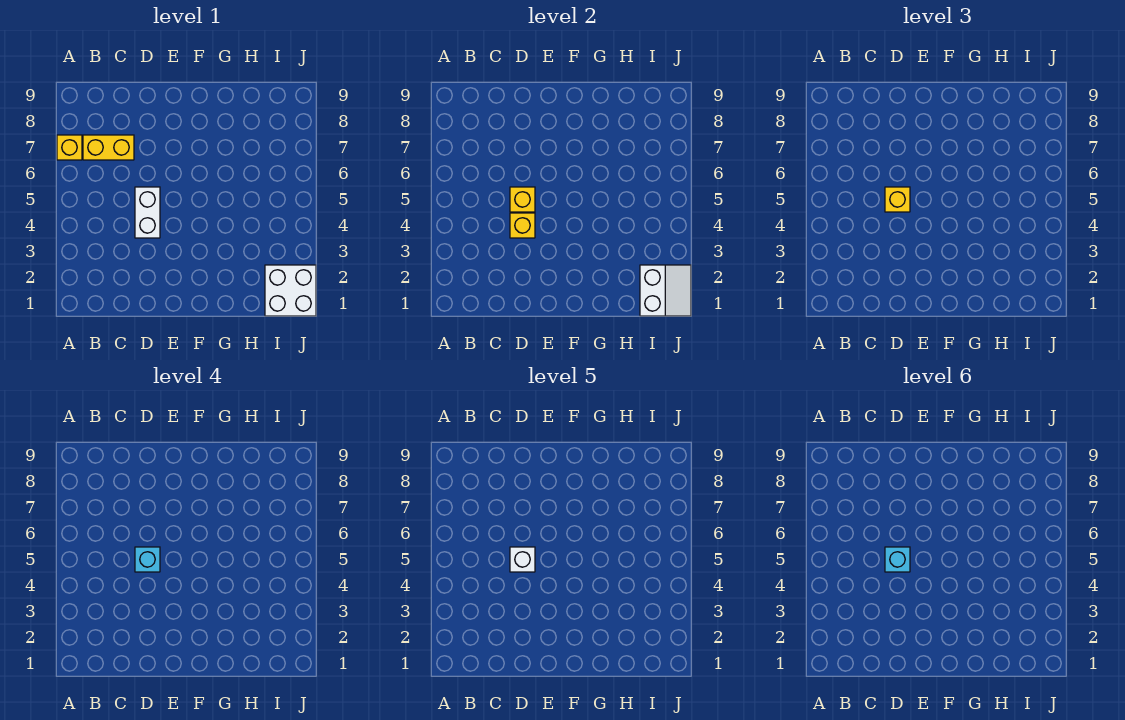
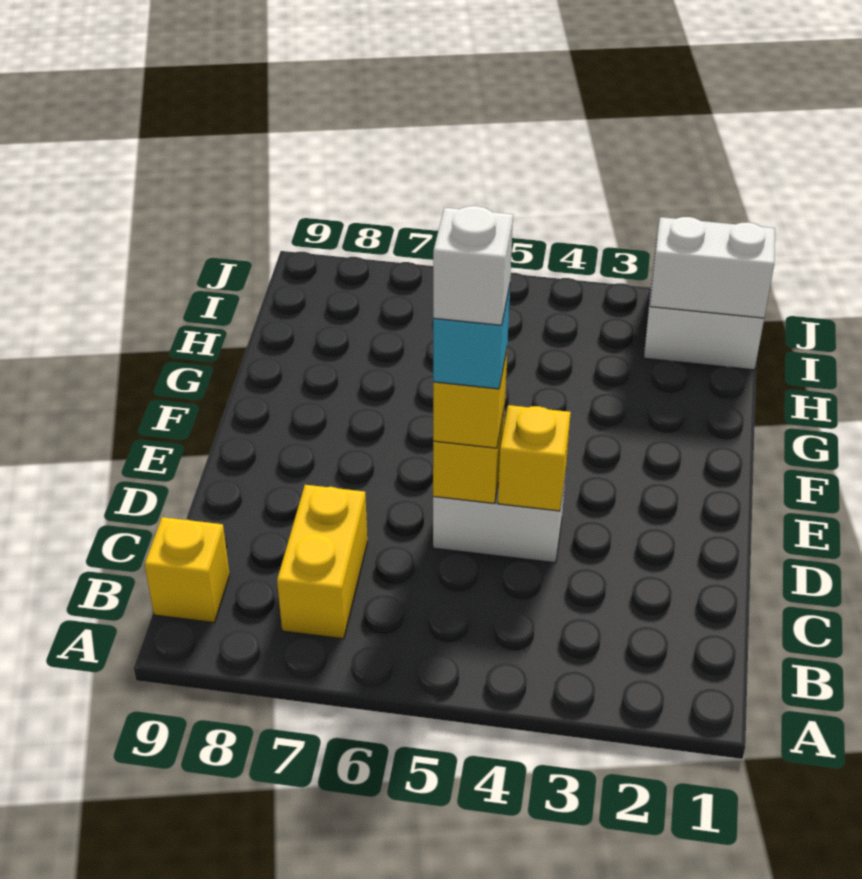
yellow 1x1 brick [57,135,82,160] -> yellow 1x1 brick moved to [145,517,230,623]
cyan 1x1 brick [885,547,910,572] -> none

